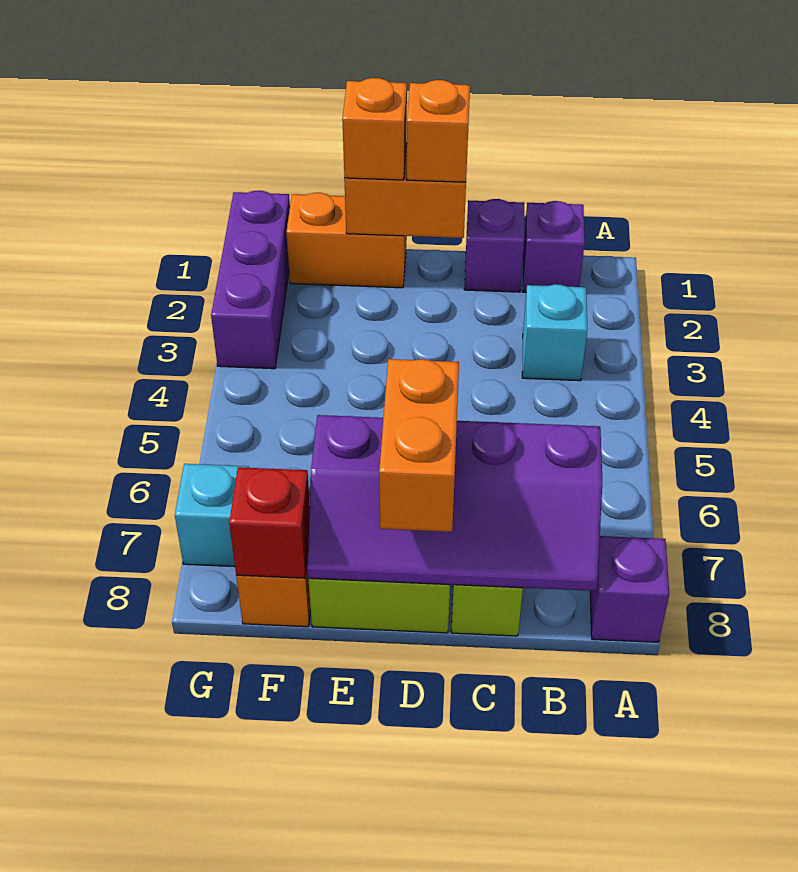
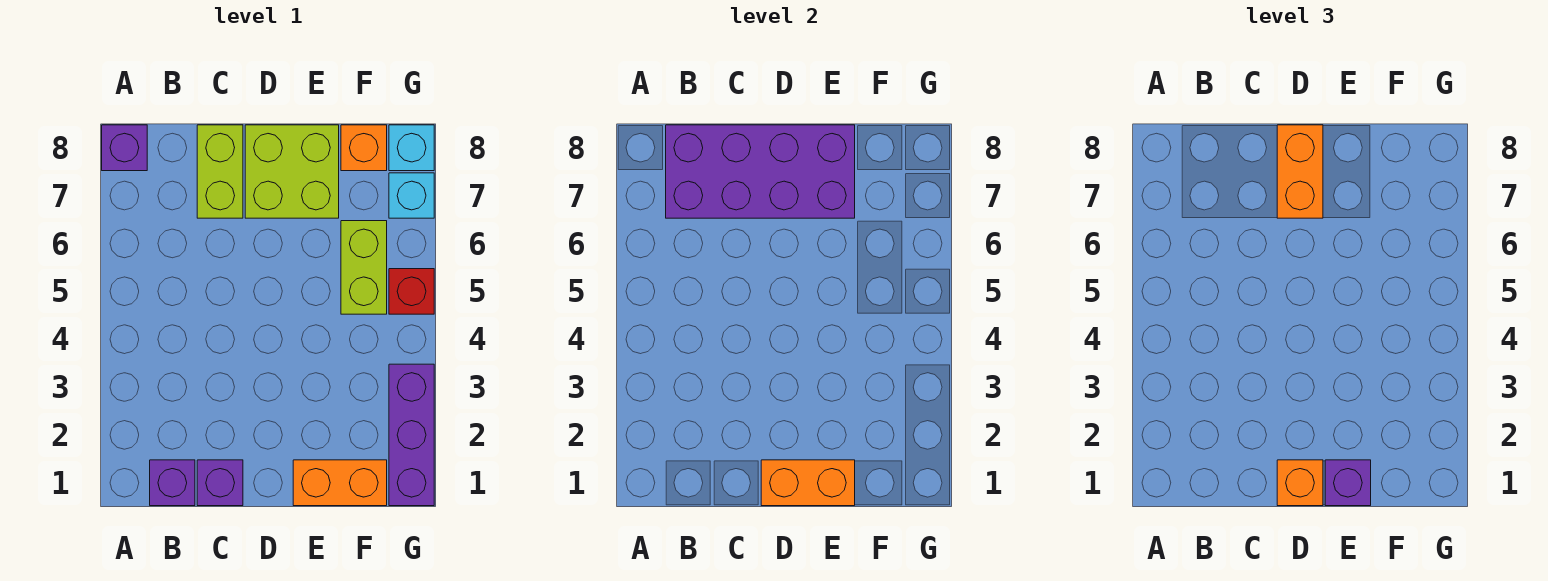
cyan 1x1 brick [522,284,588,381] -> cyan 1x1 brick moved to [389,125,434,171]
purple 2x4 slope [308,415,602,591] -> purple 2x4 brick [666,125,855,218]
orange 1x1 brick [342,78,407,180] -> purple 1x1 brick [1325,460,1371,506]
none -> lime 1x2 brick [341,221,387,314]
red 1x1 brick [229,467,310,578] -> red 1x1 brick moved to [389,269,434,314]

